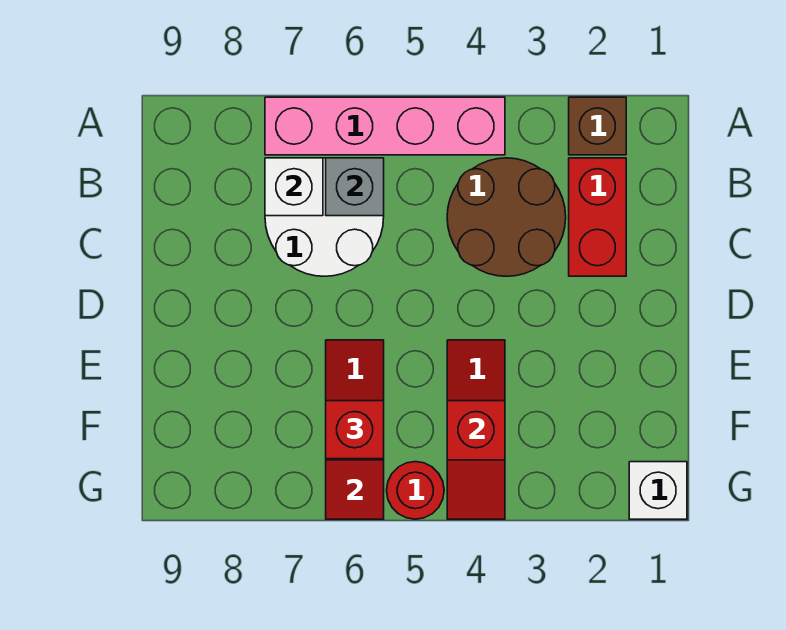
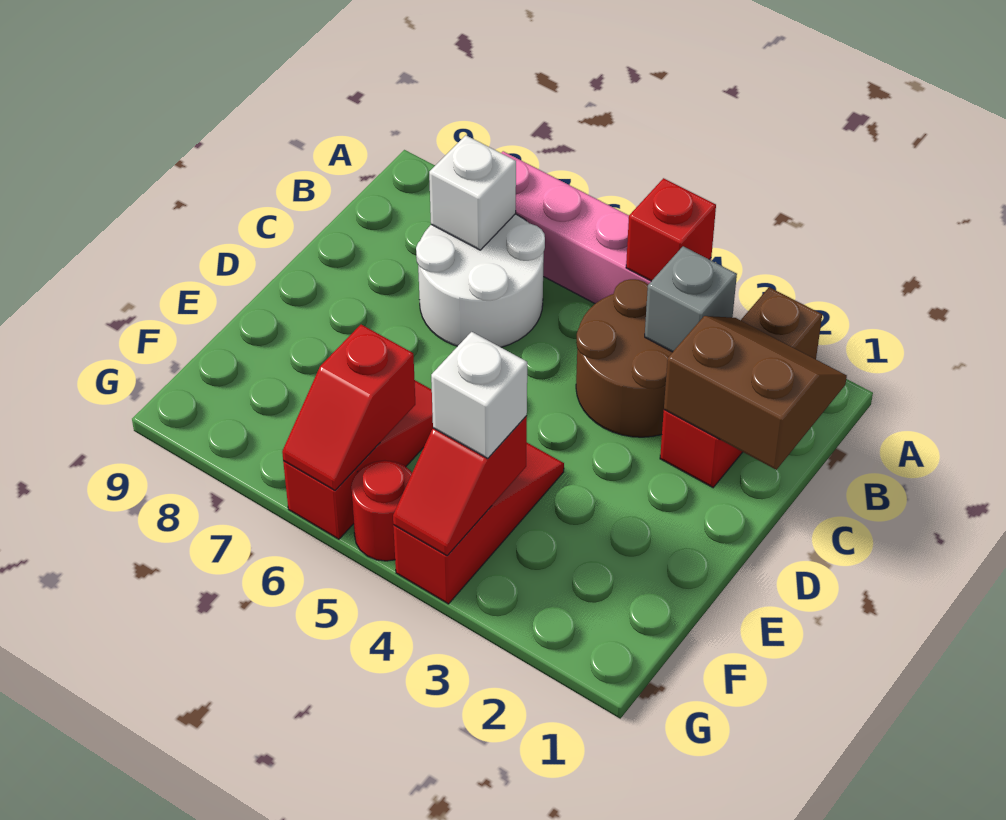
none -> brown 2x2 slope [664,316,847,470]
grey 1x1 brick [326,158,384,216] -> grey 1x1 brick moved to [645,246,737,352]
red 1x1 brick [326,401,384,459] -> red 1x1 brick moved to [626,178,716,281]
white 1x1 brick [629,462,687,519] -> white 1x1 brick moved to [431,332,527,458]

